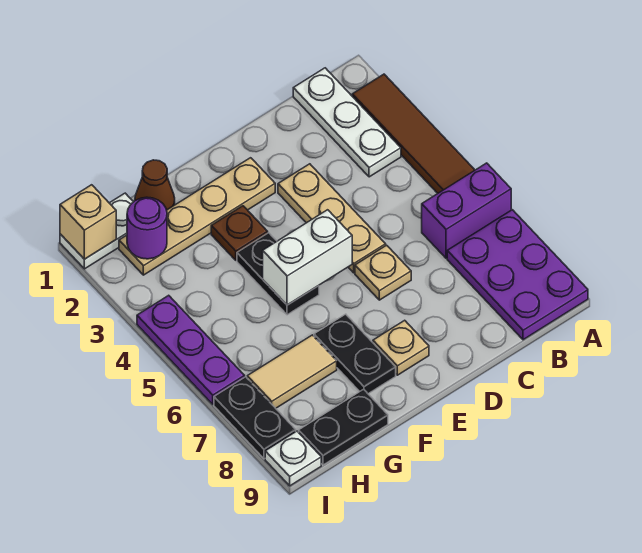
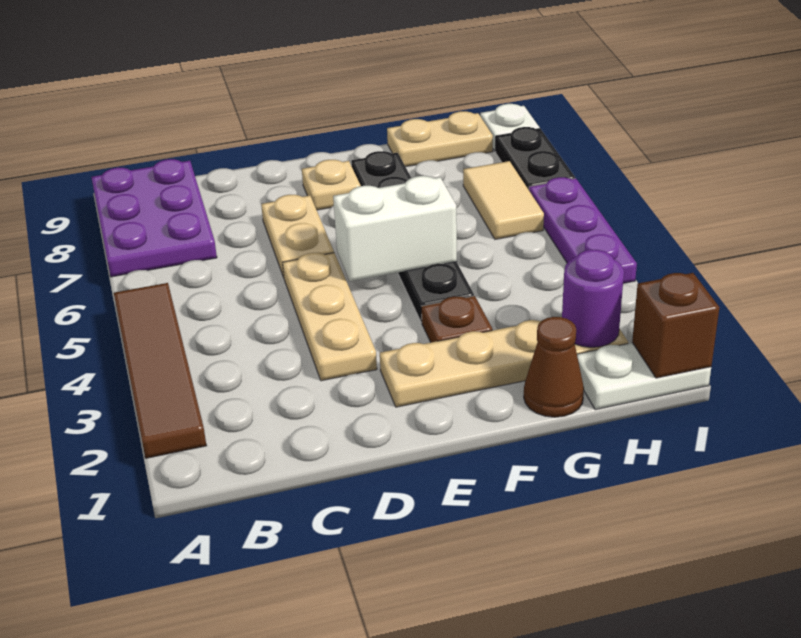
purple 1x2 brick [422,163,511,258] -> none
white 1x3 plate [293,68,401,177] -> none
tan 1x1 plate [355,245,411,300] -> tan 1x2 plate [261,195,334,277]
tan 1x2 tile [247,335,337,408] -> tan 1x2 tile turned to [463,161,544,239]
black 1x2 plate [299,389,388,465] -> tan 1x2 plate [387,111,493,167]
tan 1x1 brick [60,185,116,259] -> brown 1x1 brick [632,273,719,378]

